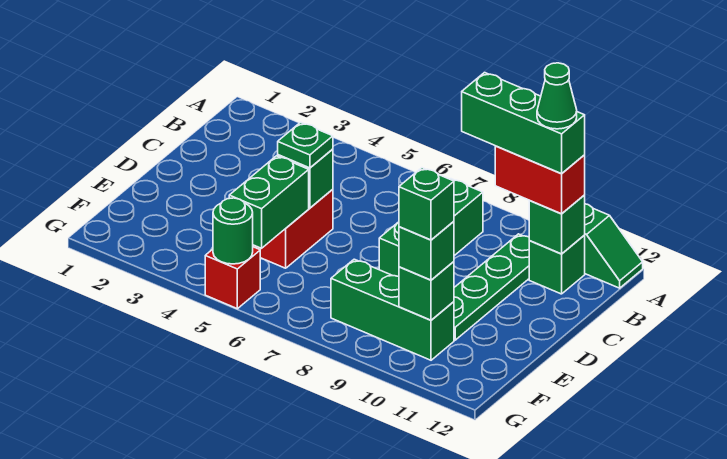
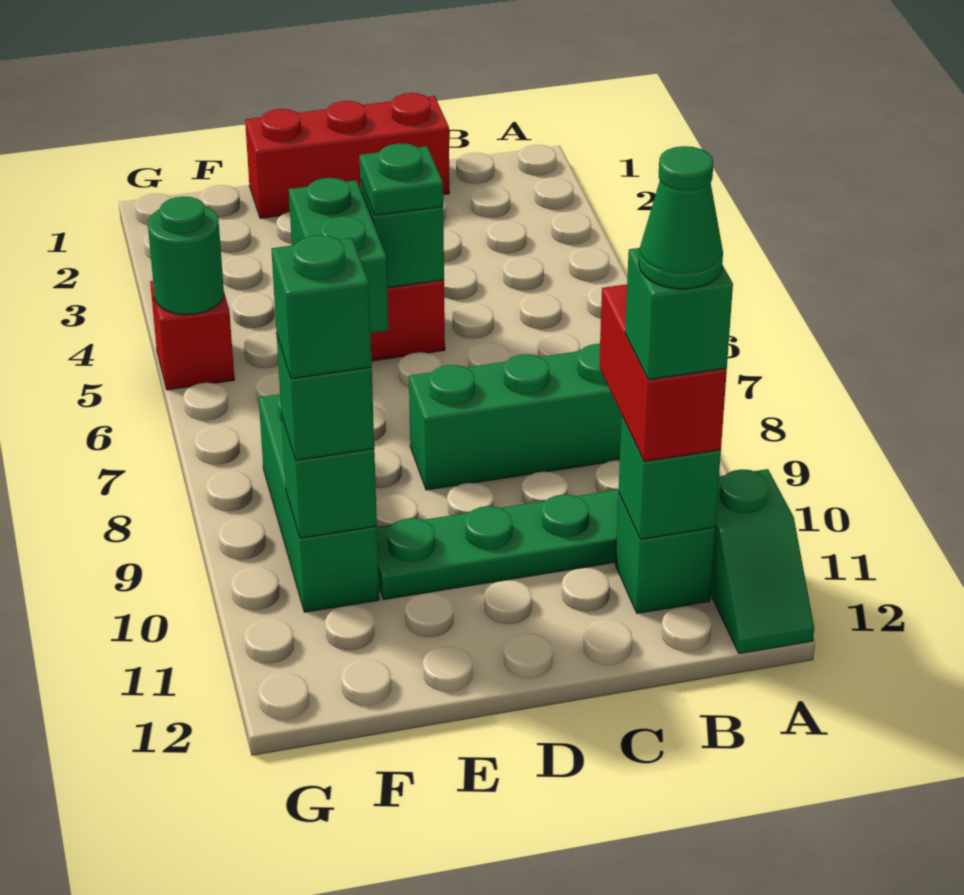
green 1x3 brick [462,73,585,174] -> green 1x1 brick [625,248,733,380]
none -> red 1x3 brick [245,93,449,218]
green 1x2 brick [229,156,309,248] -> green 1x2 brick turned to [289,178,388,333]

